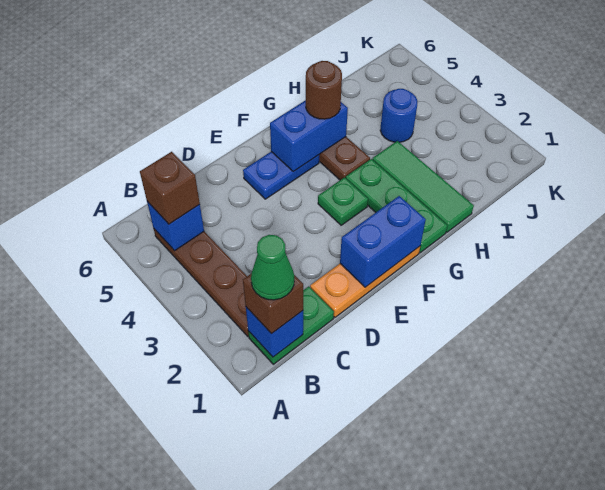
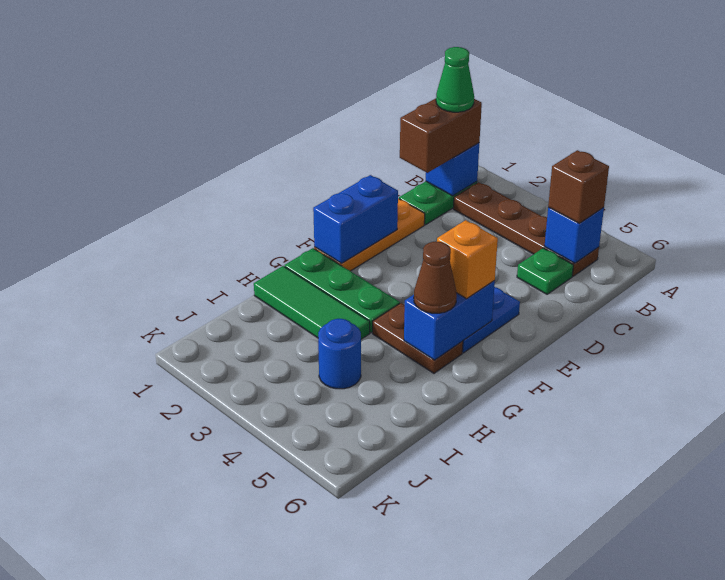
brown 1x1 brick [243,273,303,334] -> brown 1x2 brick [400,98,482,173]
green 1x1 plate [318,177,368,225] -> green 1x1 plate moved to [517,248,573,294]
none -> orange 1x1 brick [437,220,498,299]
brown 1x1 round brick [306,61,342,119] -> brown 1x1 cone [414,242,457,313]

